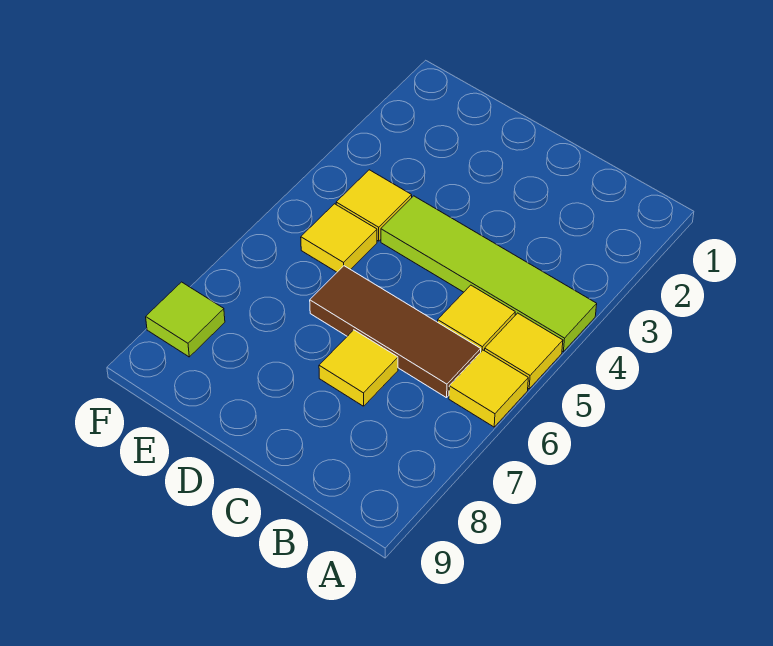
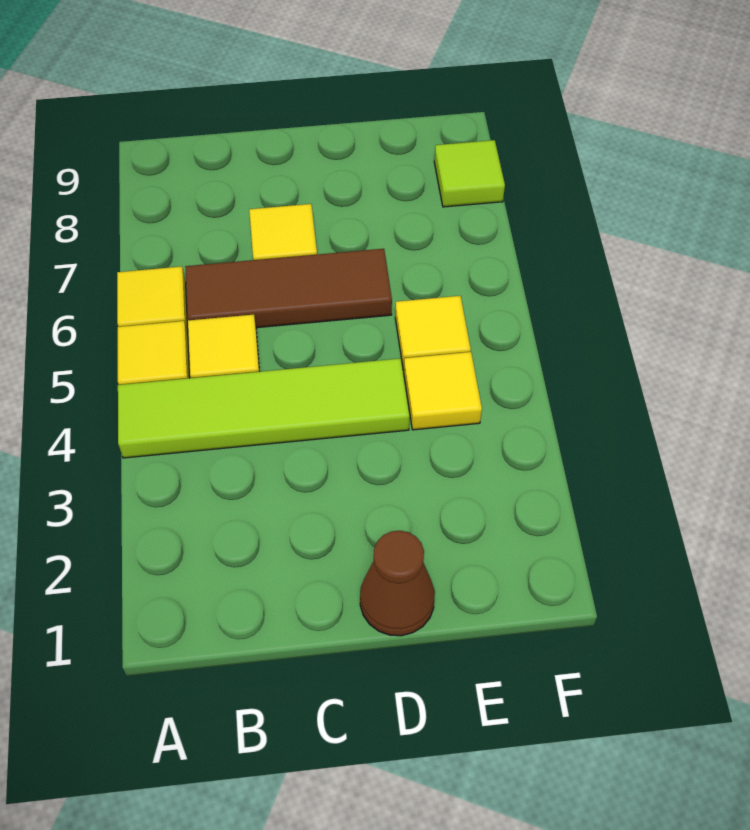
none -> brown 1x1 cone [360,531,435,636]

